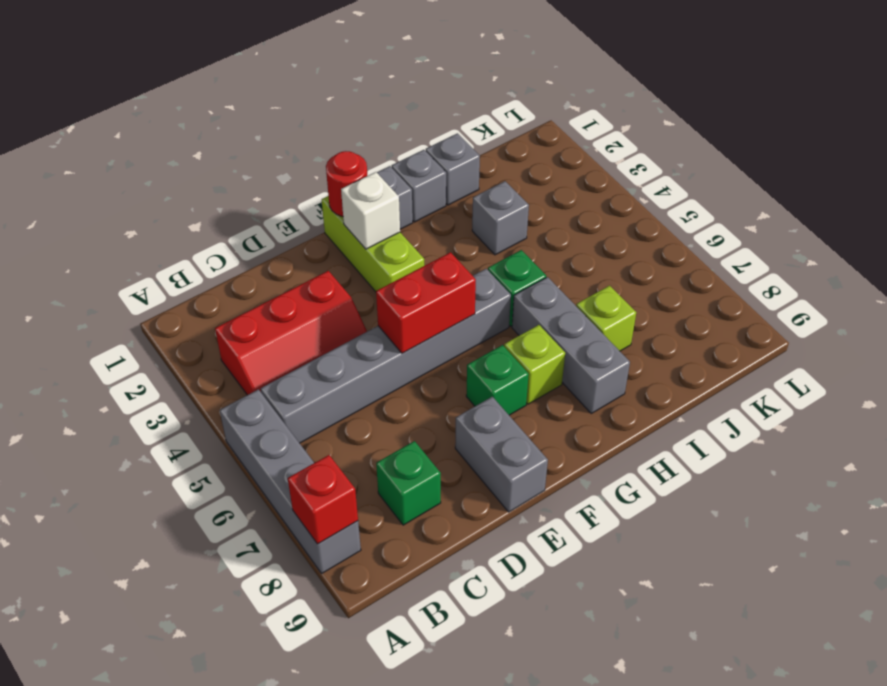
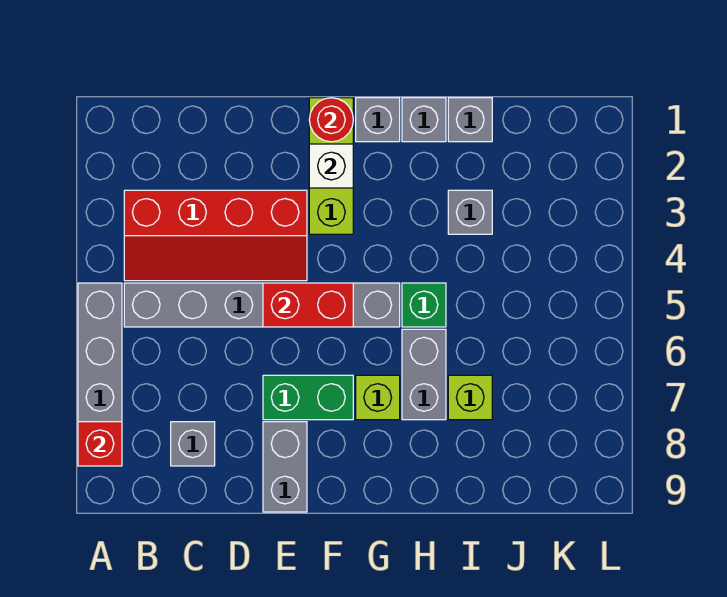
red 2x3 slope [215,271,367,395] -> red 2x4 slope [124,190,307,281]
green 1x1 brick [376,441,441,525] -> grey 1x1 brick [171,422,215,466]
green 1x1 brick [466,345,529,415] -> green 1x2 brick [263,375,353,420]
grey 1x3 brick [512,277,630,413] -> grey 1x2 brick [402,329,446,420]

